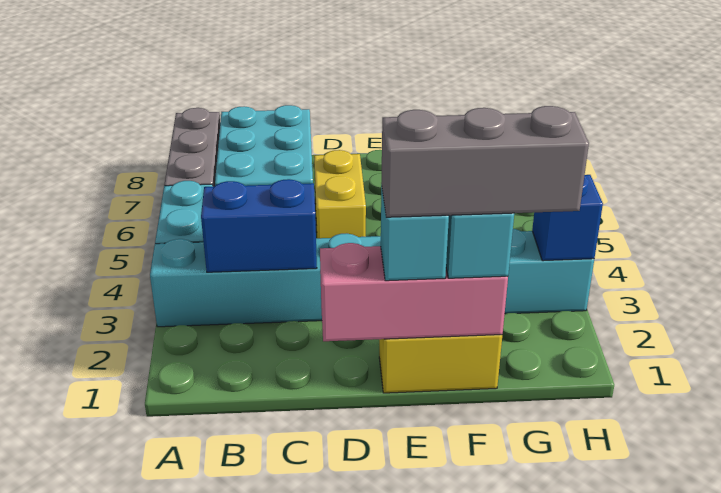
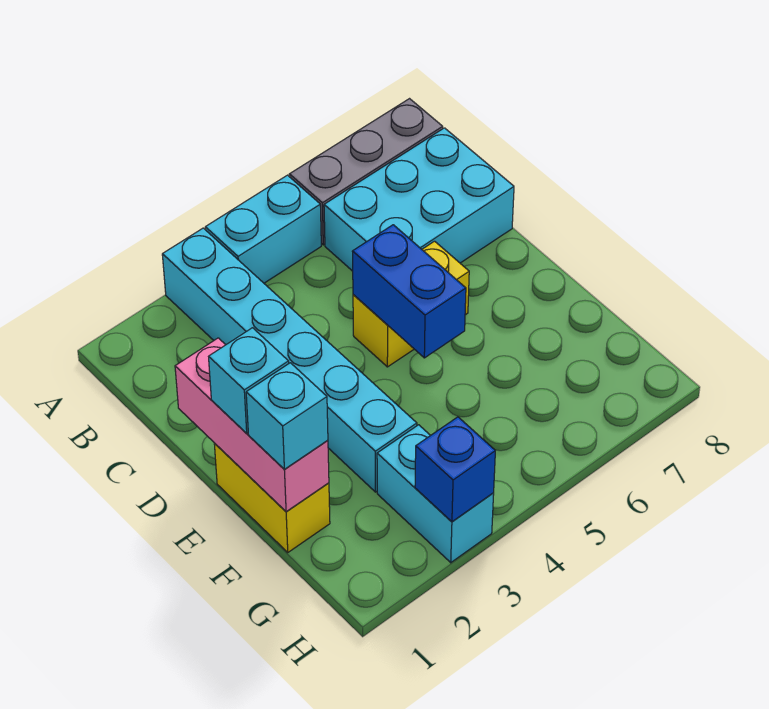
blue 1x2 brick [201,179,317,272] -> blue 1x2 brick moved to [352,225,466,358]
grey 1x3 brick [381,106,589,217] -> none

